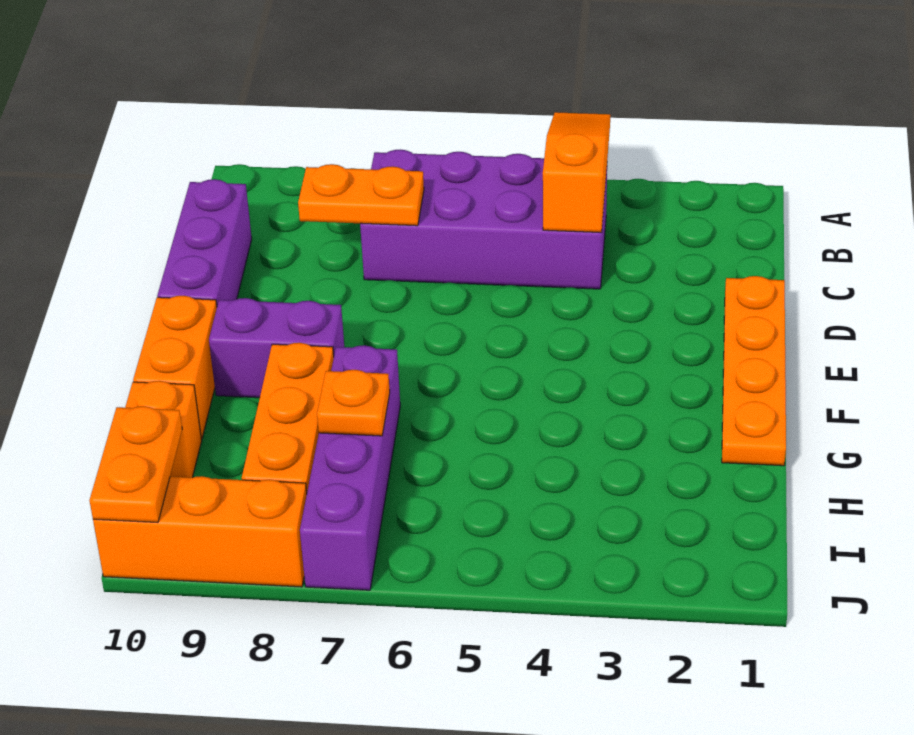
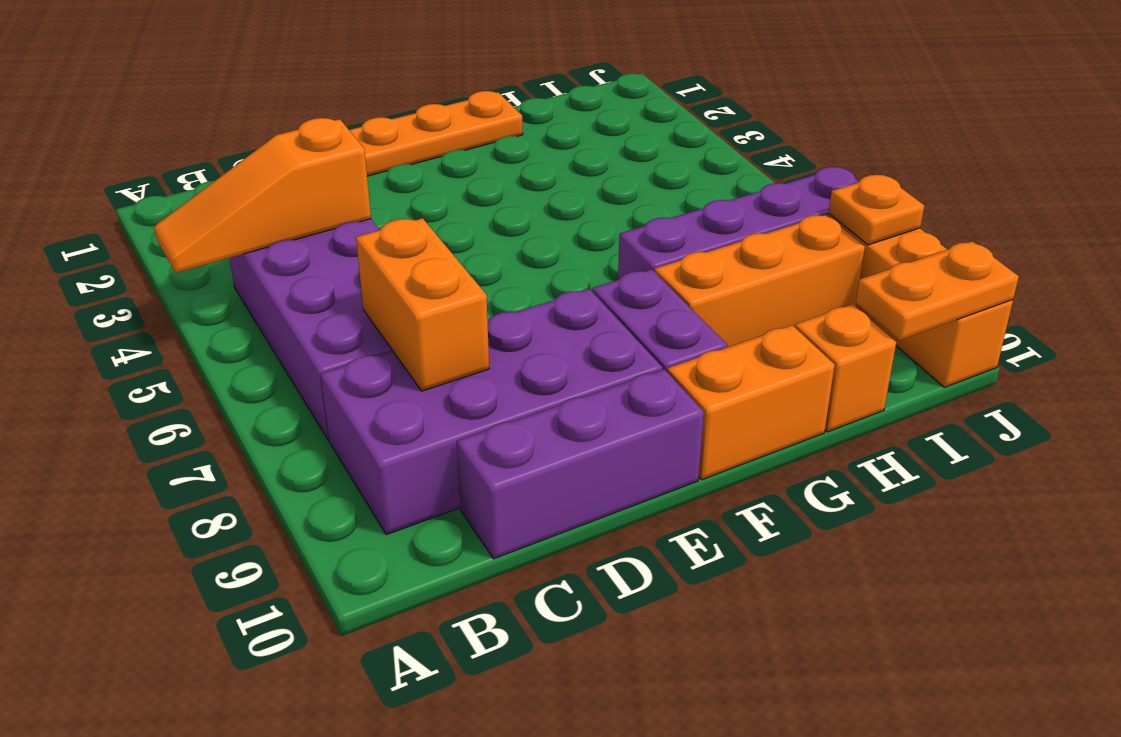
none -> purple 2x4 brick [321,289,662,535]
orange 1x2 plate [298,164,424,226] -> orange 1x2 brick [356,218,489,391]
orange 1x1 plate [317,370,390,436] -> orange 1x1 plate moved to [829,175,924,245]

